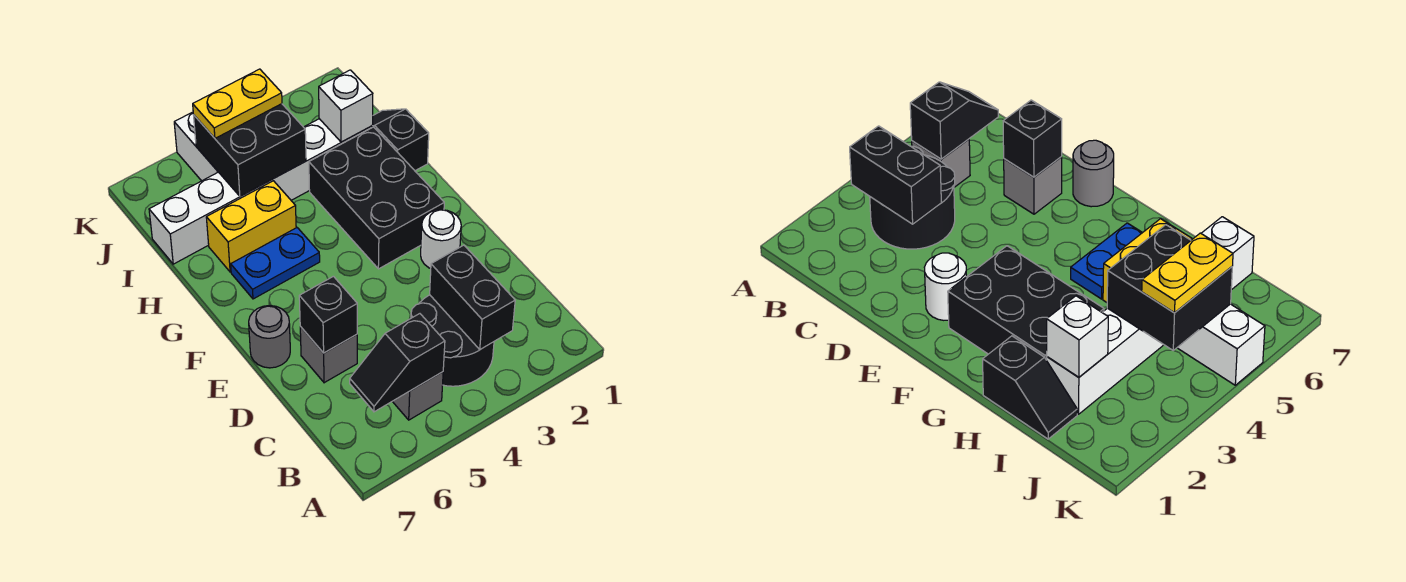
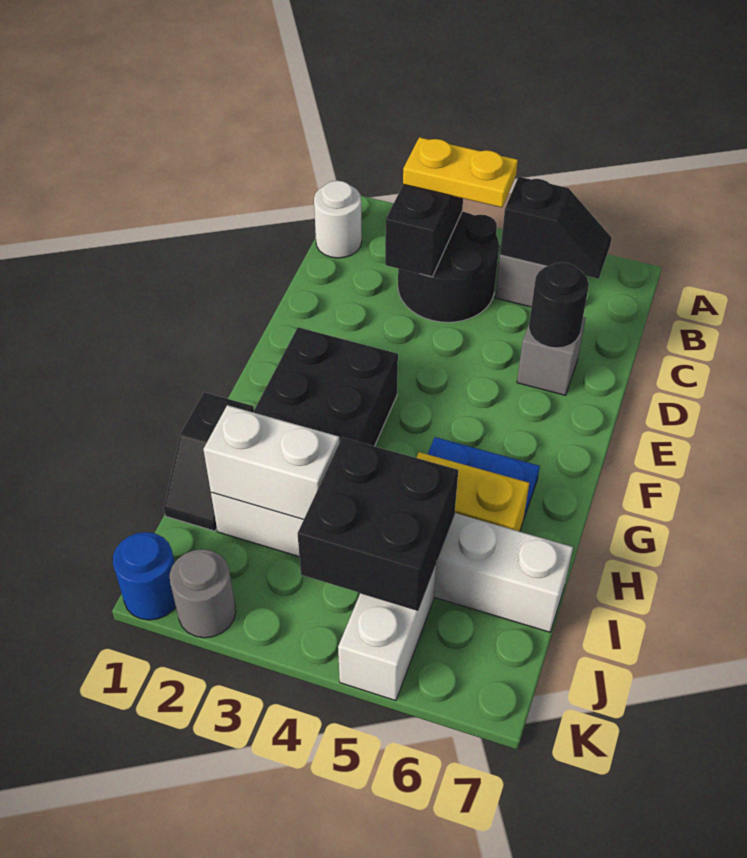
black 1x1 brick [299,276,357,353] -> black 1x1 round brick [529,262,589,348]
white 1x1 round brick [421,210,461,269] -> white 1x1 round brick moved to [314,181,362,258]
grey 1x1 round brick [249,306,290,368] -> grey 1x1 round brick moved to [170,549,236,638]
white 1x1 brick [319,70,373,142] -> white 1x2 brick [203,405,339,520]
yellow 1x2 plate [193,69,282,138] -> yellow 1x2 plate moved to [403,137,518,207]
none -> blue 1x1 round brick [113,532,176,620]

